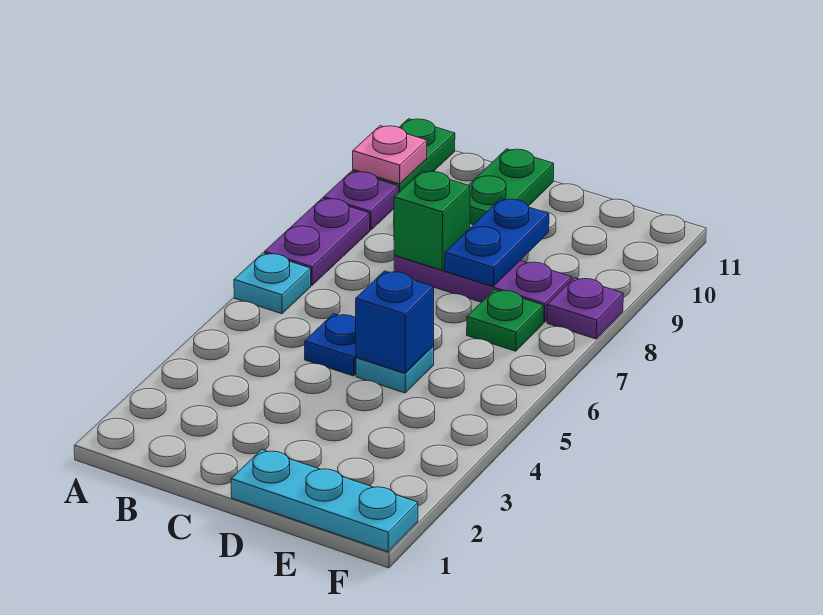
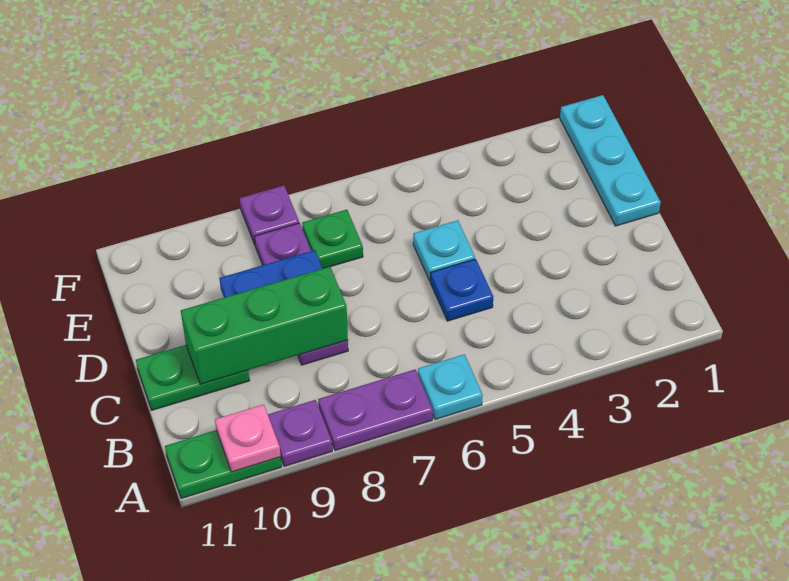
green 1x1 brick [394,171,470,270] -> green 1x3 brick [181,267,348,384]
blue 1x1 brick [356,271,434,373] -> none

